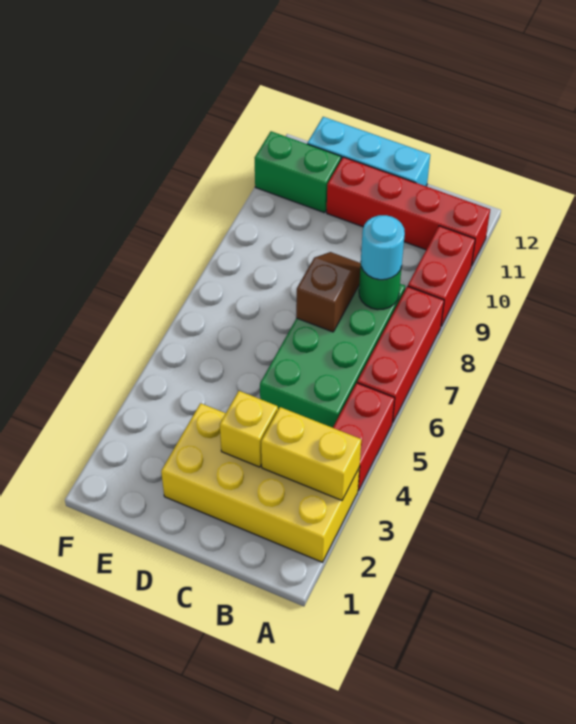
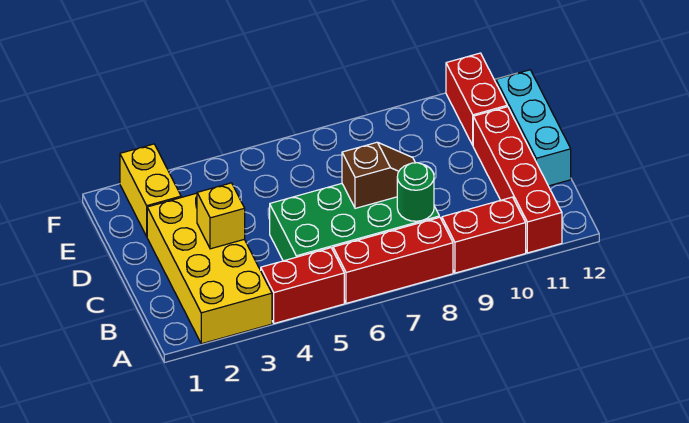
yellow 1x2 brick [261,407,361,500] -> yellow 1x2 brick moved to [120,144,181,236]
cyan 1x1 round brick [361,215,405,280] -> none
green 1x2 brick [255,131,341,213] -> red 1x2 brick [446,53,507,145]

